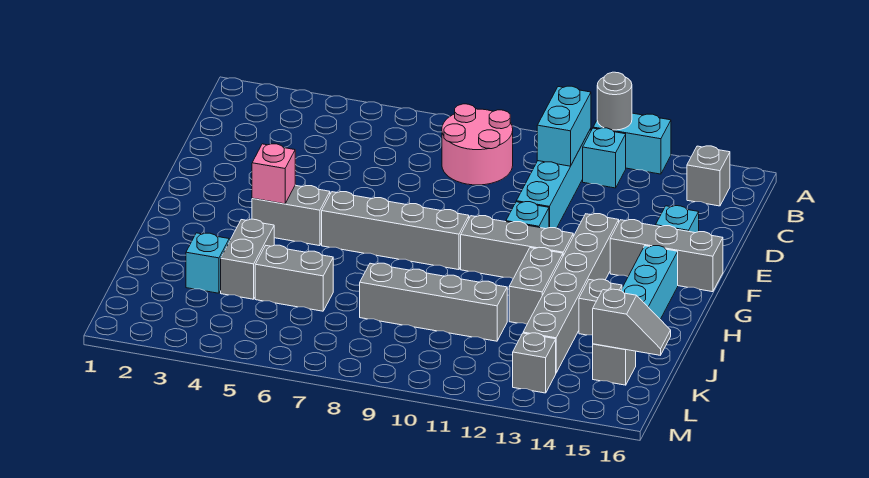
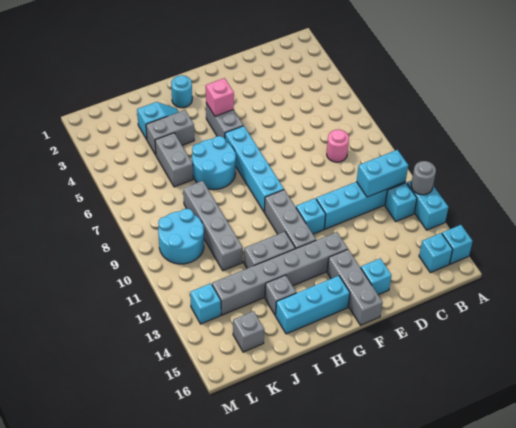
none -> cyan 1x1 brick [442,225,473,264]
pink 2x2 round brick [442,104,513,185] -> pink 1x1 round brick [327,130,349,162]
grey 1x1 brick [687,146,730,206] -> cyan 1x1 brick [419,233,453,273]
grey 1x4 brick [322,192,469,270] -> cyan 1x4 brick [225,126,284,212]
none -> cyan 1x1 round brick [171,75,192,108]
none -> cyan 2x2 round brick [192,136,236,190]
none -> cyan 2x2 round brick [158,209,204,264]
grey 1x2 slope [593,289,671,355] -> none
grey 1x1 brick [513,333,556,393] -> cyan 1x1 brick [190,283,221,324]

